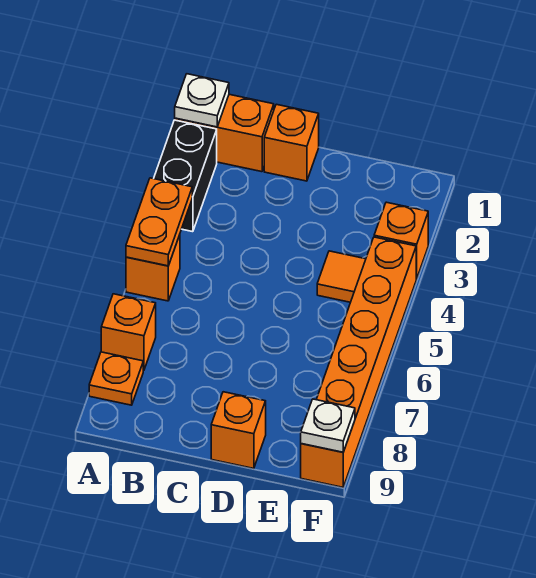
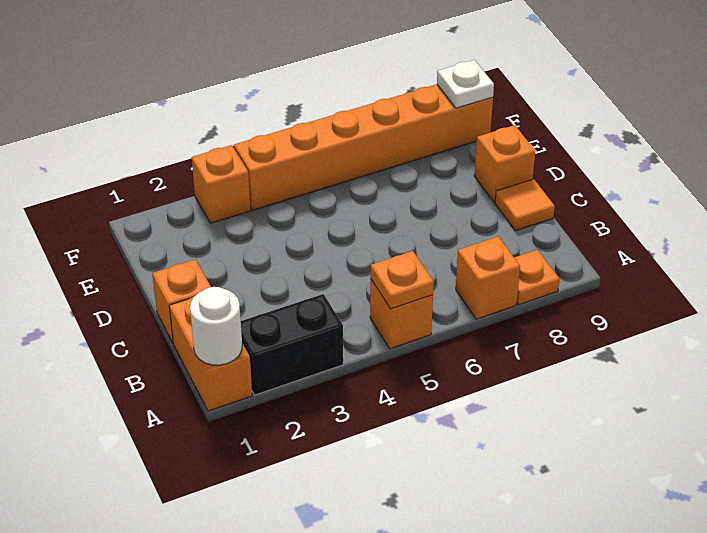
white 1x1 plate [175,74,229,127] -> white 1x1 round brick [190,287,242,365]
orange 1x2 plate [126,178,192,266] -> orange 1x1 plate [371,251,434,309]
orange 1x1 tile [317,251,366,302] -> orange 1x1 tile moved to [495,179,555,231]

